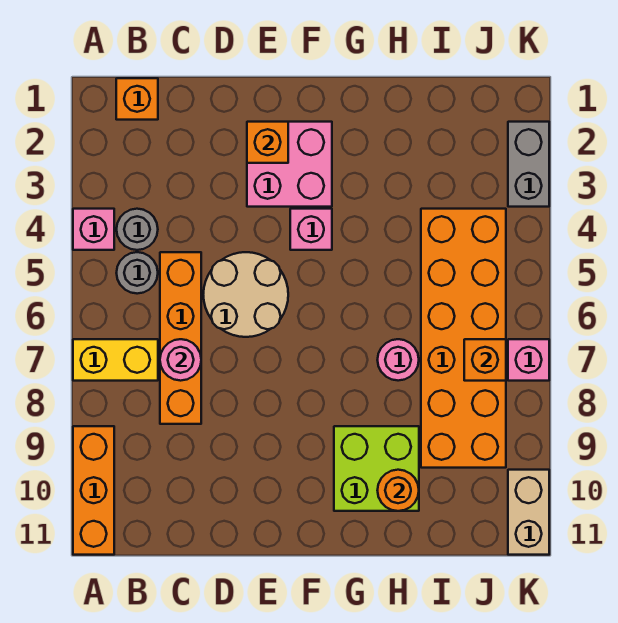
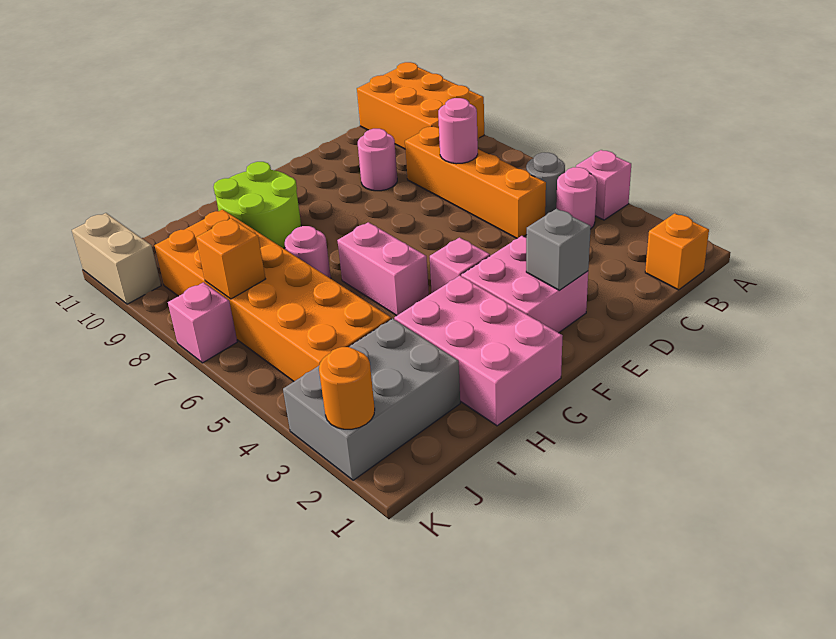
yellow 1x2 brick [73,339,158,381] -> none
orange 1x3 brick [73,426,114,555] -> orange 2x3 brick [357,62,484,149]
grey 1x1 round brick [116,209,158,250] -> pink 1x1 round brick [556,167,597,229]
tan 2x2 round brick [203,252,288,337] -> none
none -> pink 1x1 round brick [358,129,397,191]
orange 1x1 brick [247,122,288,163] -> grey 1x1 brick [526,209,591,290]
none -> pink 2x3 brick [394,276,563,426]
none -> pink 1x2 brick [337,222,429,316]
lime 2x2 brick [334,426,419,511] -> lime 2x2 round brick [214,162,301,248]
orange 1x1 round brick [377,470,419,511] -> orange 1x1 round brick moved to [319,347,375,429]
grey 1x2 brick [508,122,549,207] -> grey 2x3 brick [283,319,460,480]

